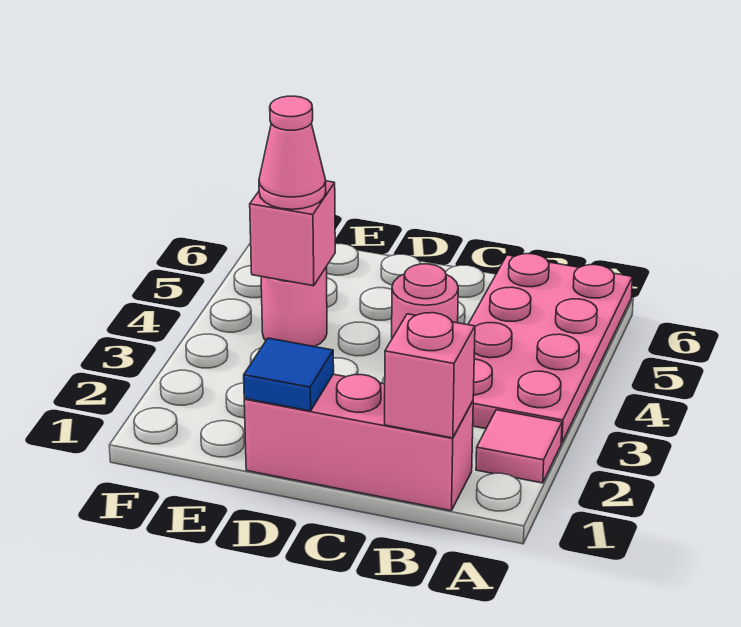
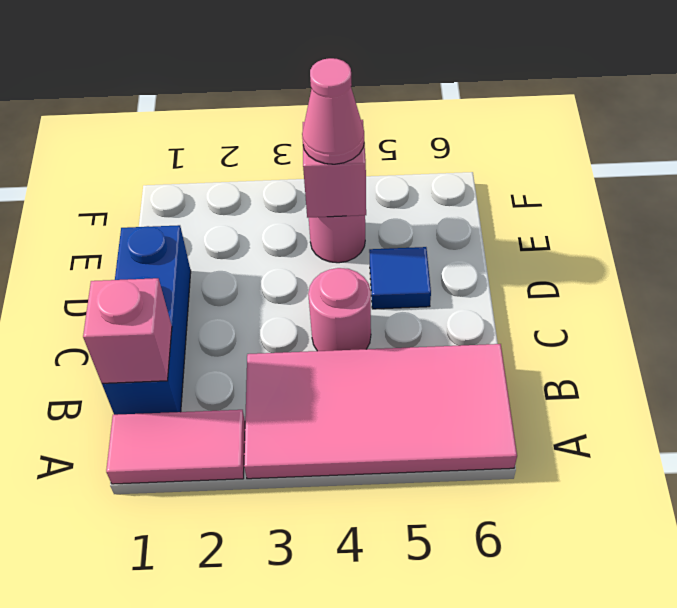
pink 1x1 tile [476,410,562,483] -> pink 1x2 tile [106,410,245,484]
pink 2x4 plate [468,254,633,443] -> pink 2x4 tile [244,344,517,479]
pink 1x3 brick [244,374,473,511] -> blue 1x3 brick [102,225,191,415]
blue 1x1 tile [244,338,334,411] -> blue 1x1 tile moved to [369,247,431,309]

